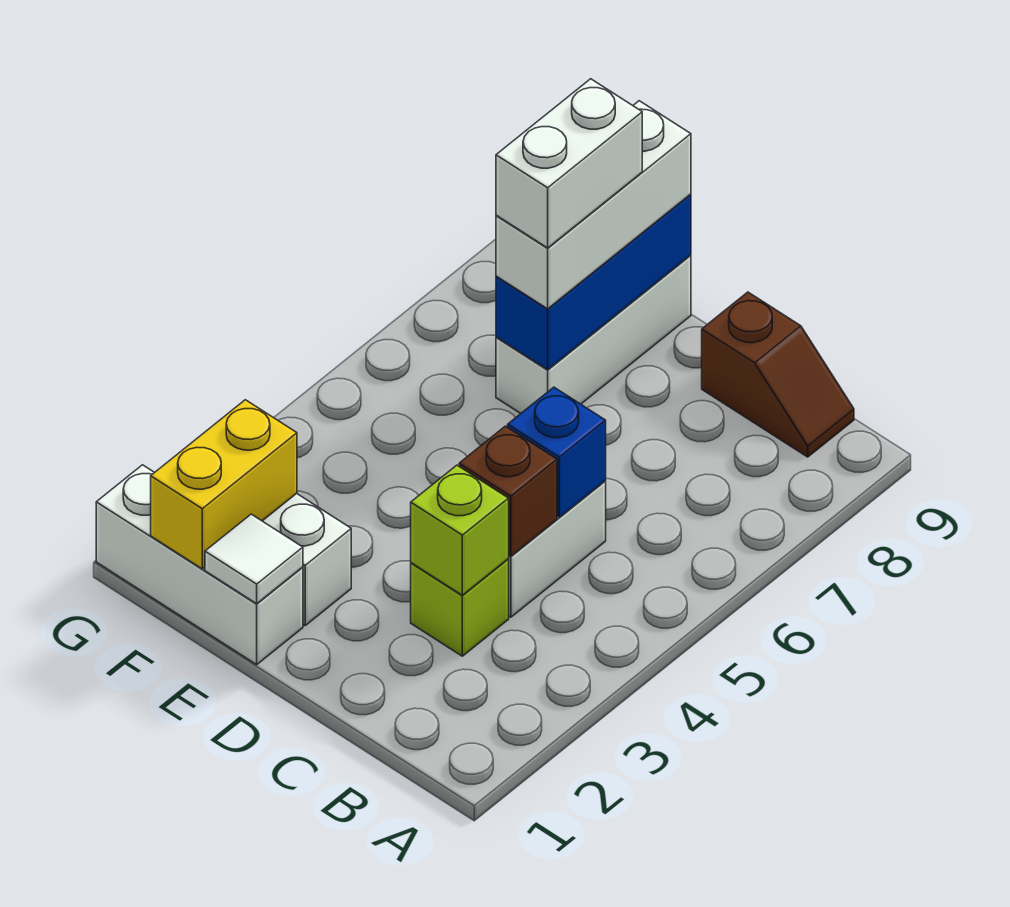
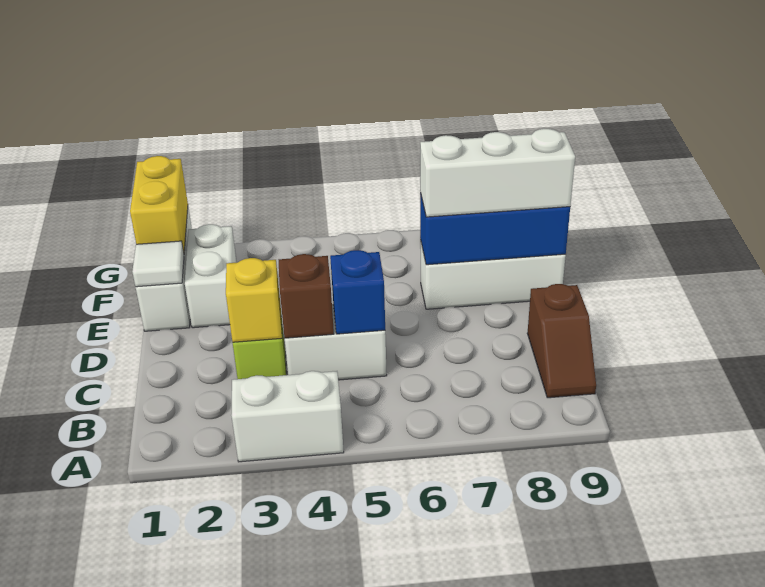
lime 1x1 brick [411,465,509,595] -> yellow 1x1 brick [226,258,282,342]
white 1x2 brick [496,79,642,248] -> white 1x2 brick moved to [231,371,344,462]
yellow 1x2 brick [151,400,297,569] -> yellow 1x2 brick turned to [130,156,188,252]

